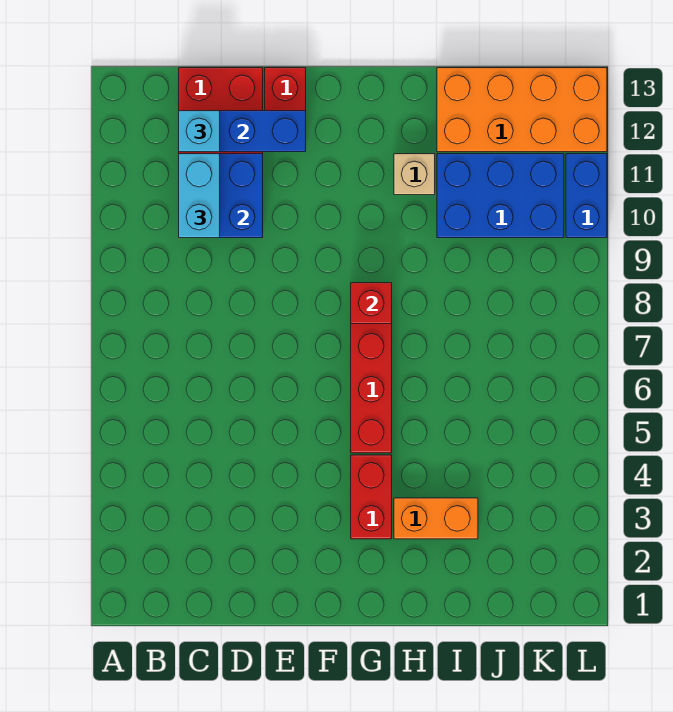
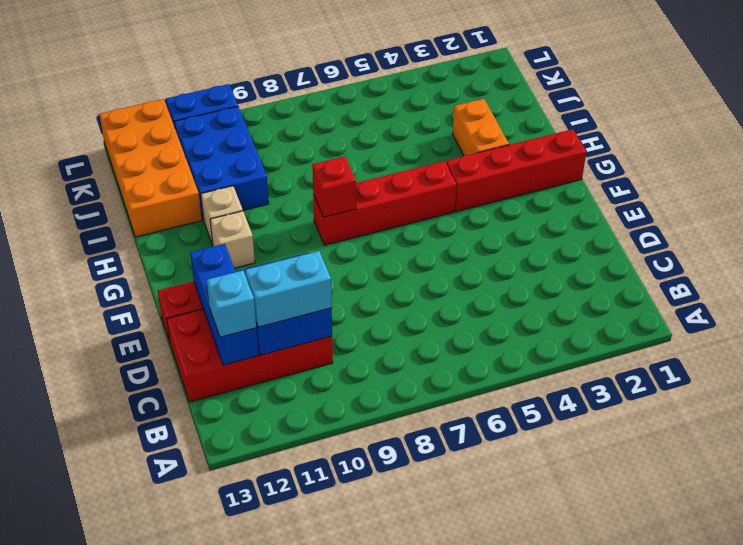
red 1x2 brick [351,455,392,539] -> red 1x4 brick [446,129,586,211]
none -> tan 1x1 brick [210,211,255,268]

